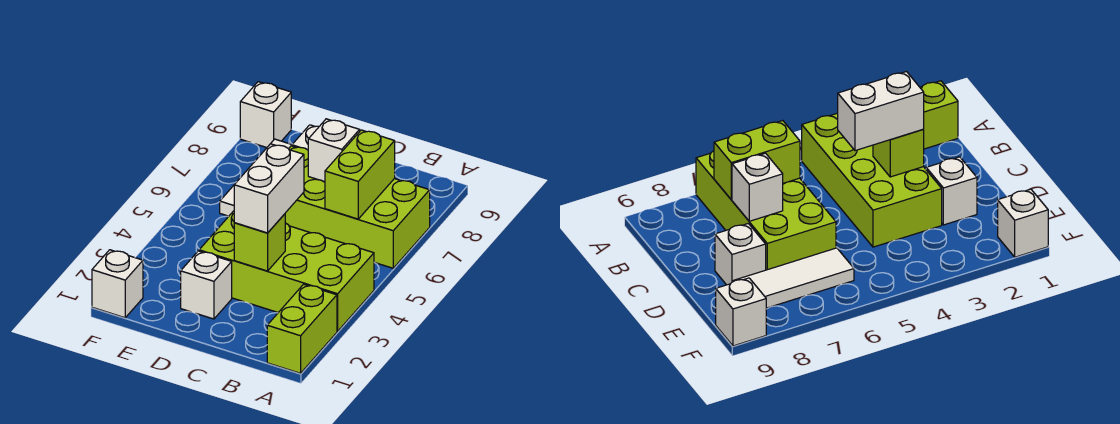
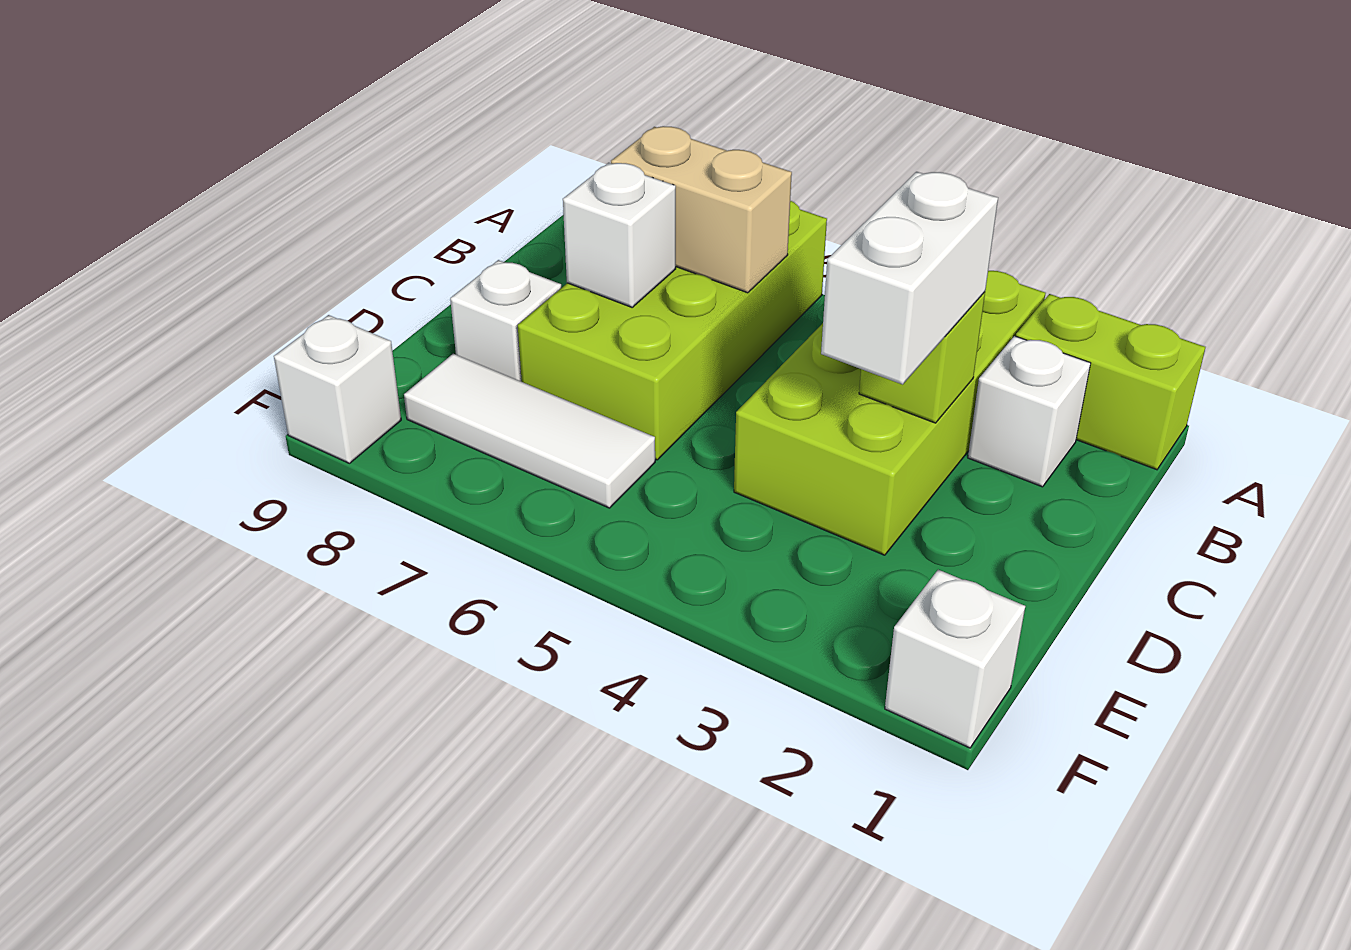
lime 1x2 brick [325,130,395,219] -> tan 1x2 brick [611,126,792,293]
white 1x2 brick [234,144,304,233] -> white 1x2 brick turned to [821,172,998,384]
white 1x1 brick [181,251,232,319] -> white 1x1 brick moved to [968,336,1091,487]

